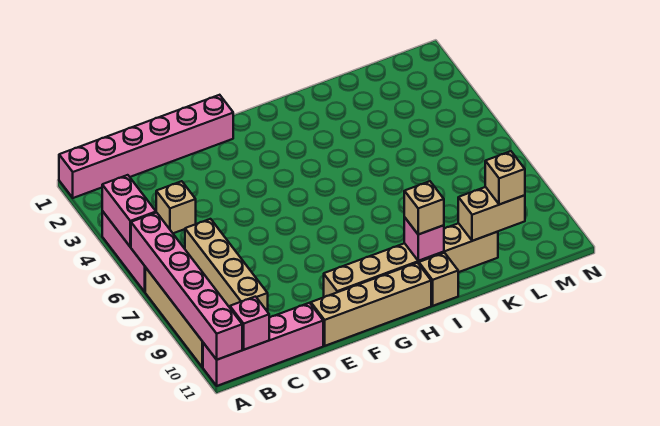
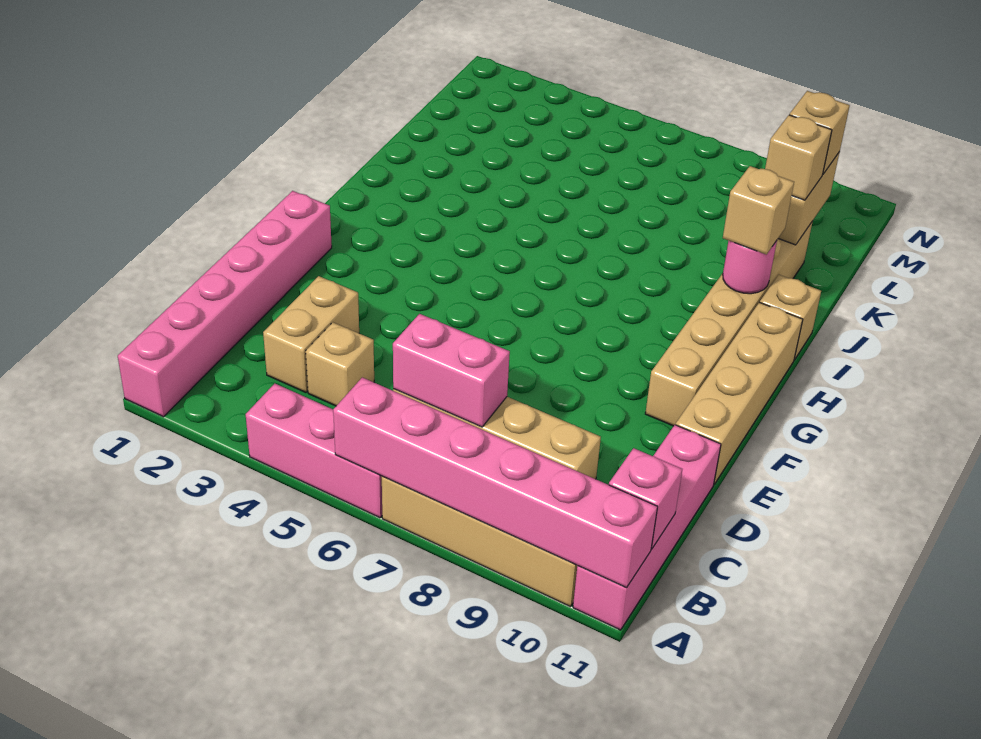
pink 1x2 brick [102,175,156,247] -> pink 1x2 brick moved to [393,314,510,427]
none -> tan 1x2 brick [263,276,359,392]
pink 1x1 brick [404,217,444,261] -> pink 1x1 round brick [723,241,777,294]
none -> tan 1x1 brick [765,115,832,200]

